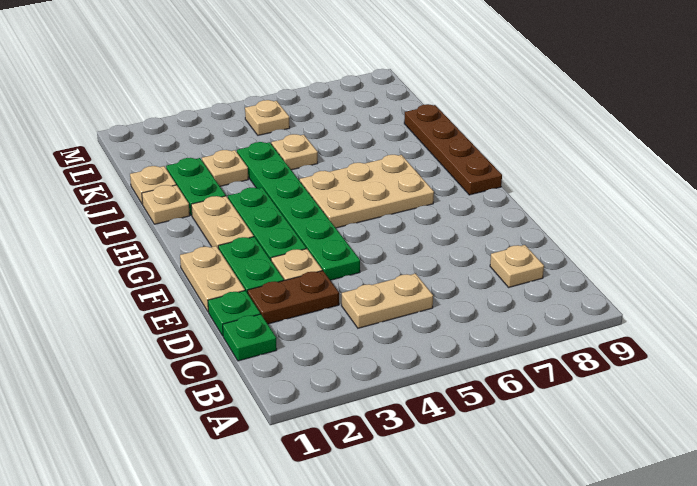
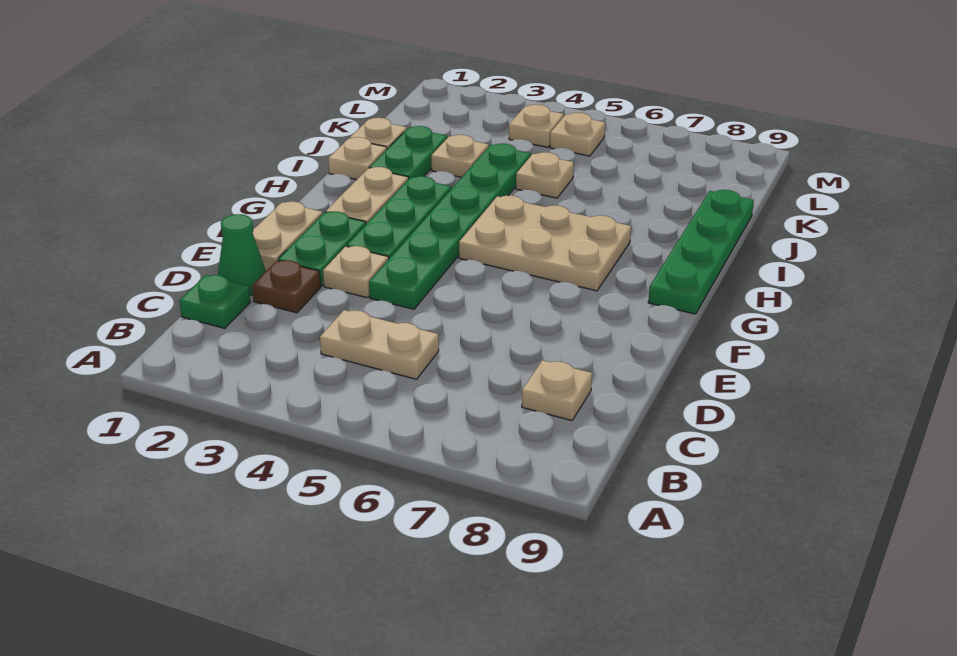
green 1x1 plate [208,291,260,336] -> green 1x1 cone [218,214,266,295]
brown 1x2 plate [248,271,339,324] -> brown 1x1 plate [252,260,321,313]
brown 1x4 plate [404,104,502,195] -> green 1x4 plate [648,190,754,314]
none -> tan 1x1 plate [509,105,564,147]

